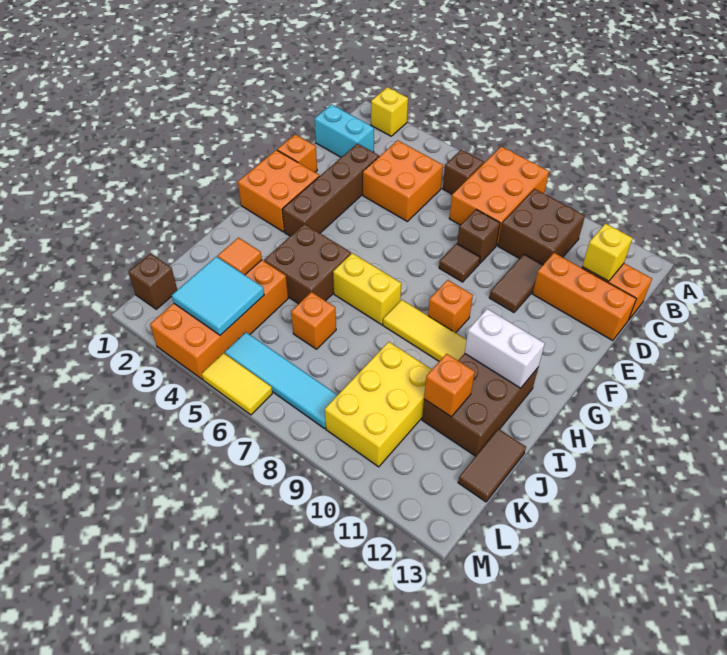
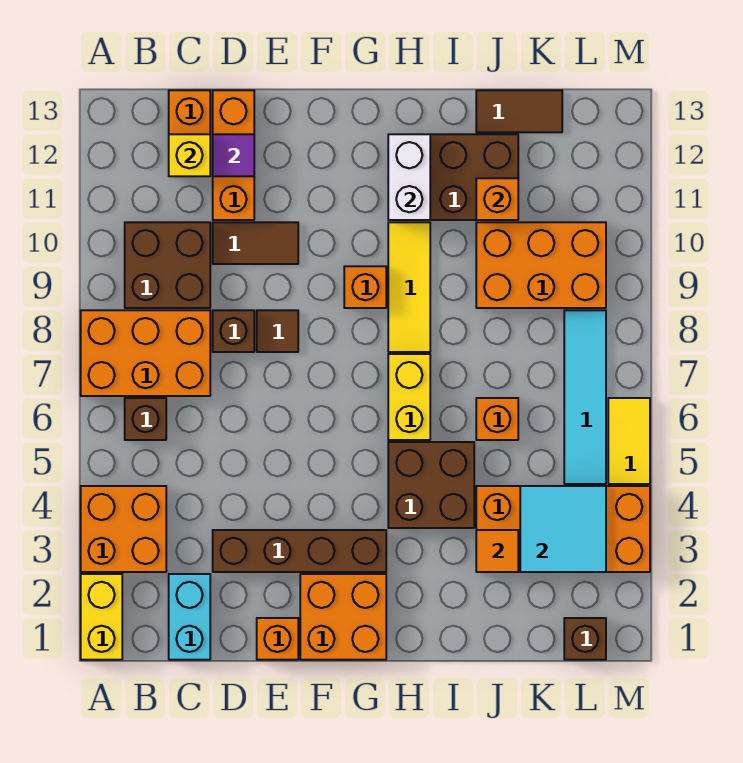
yellow 1x1 brick [371,87,408,136] -> yellow 1x2 brick [81,574,122,660]
orange 2x2 brick [363,140,443,221] -> orange 2x2 brick moved to [81,486,166,572]
none -> purple 1x1 tile [213,134,254,176]
yellow 2x3 brick [325,342,432,467] -> orange 2x3 brick [476,222,606,308]

